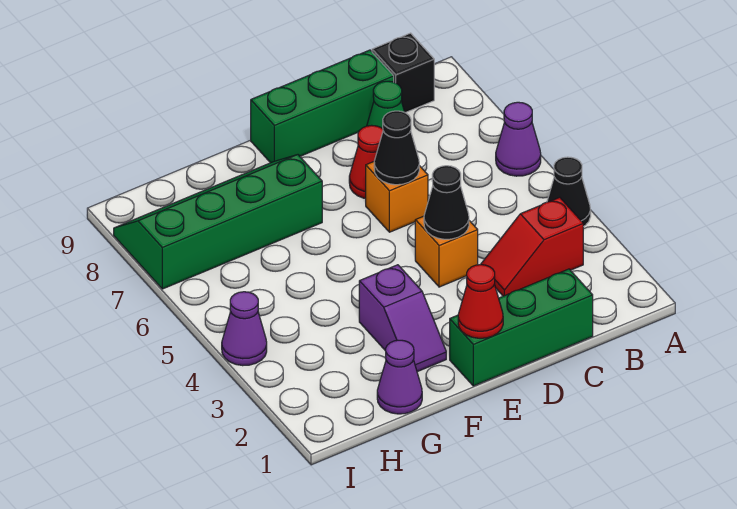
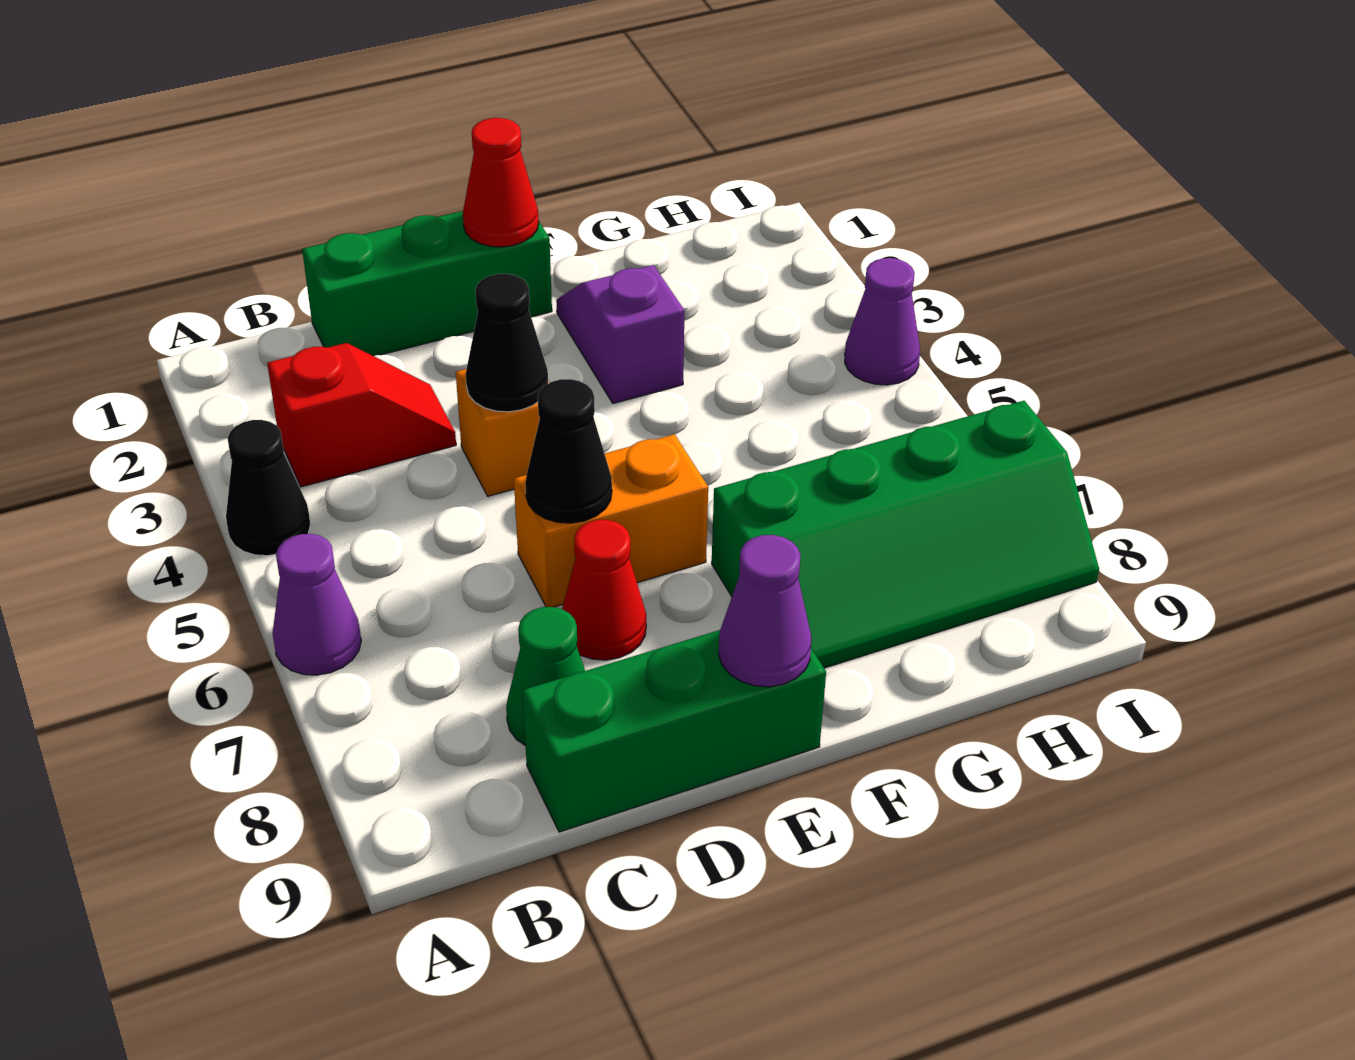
black 1x1 brick [372,33,434,113] -> none
orange 1x1 brick [366,162,428,232] -> orange 1x2 brick [514,434,708,607]
purple 1x1 cone [377,340,422,414] -> purple 1x1 cone moved to [719,535,811,687]

